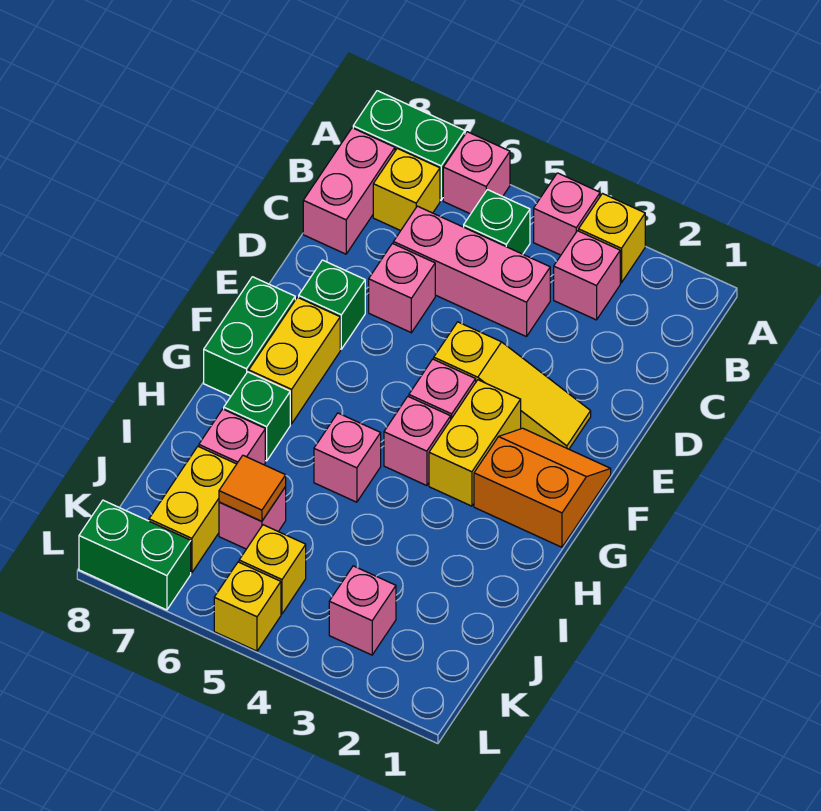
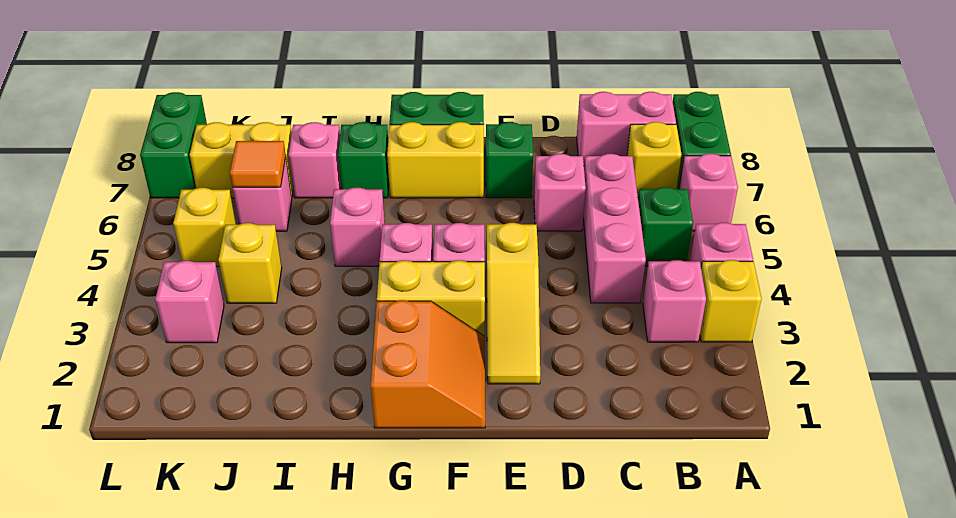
yellow 1x1 brick [214,562,281,651] -> yellow 1x1 brick moved to [218,223,282,303]

